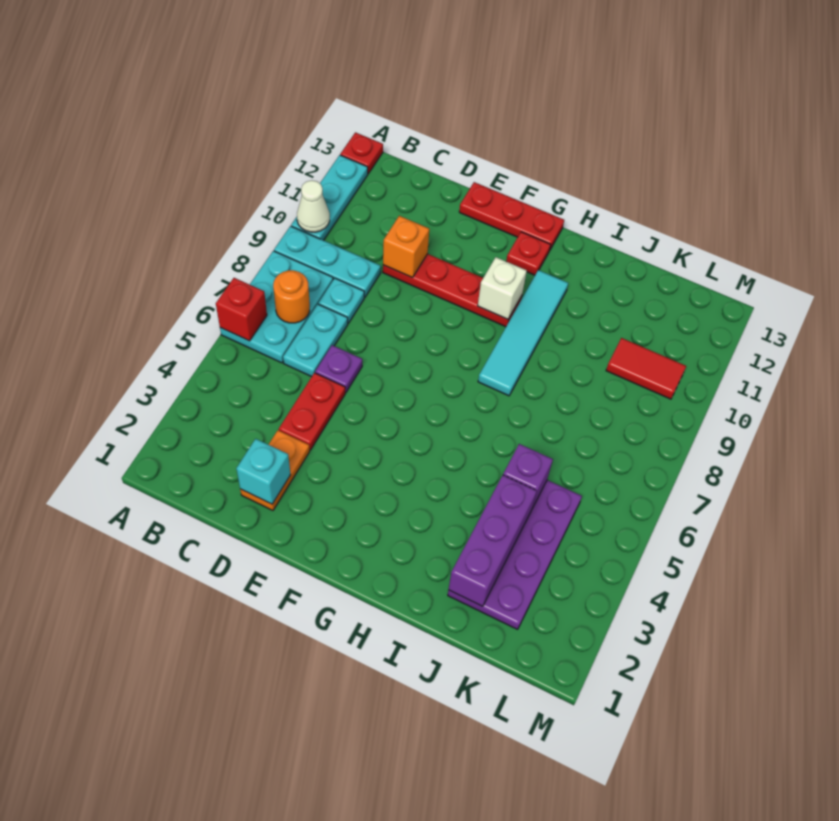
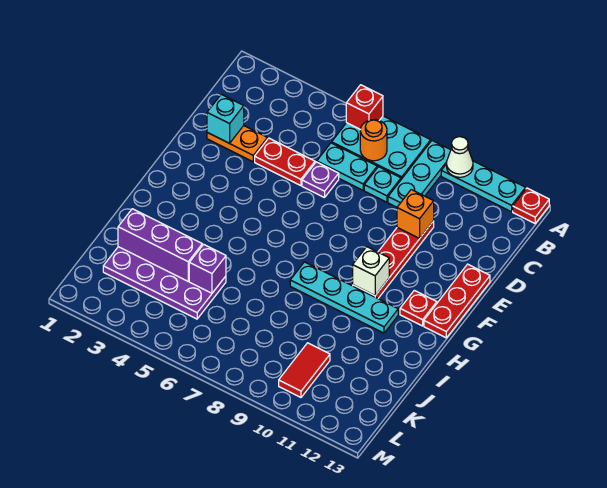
cyan 1x4 tile [478,270,568,396] -> cyan 1x4 plate [290,262,398,333]

